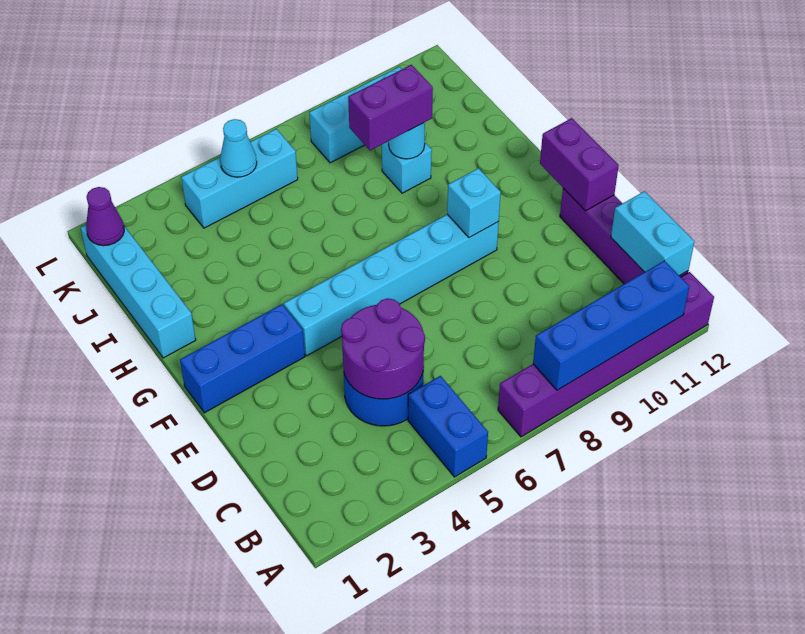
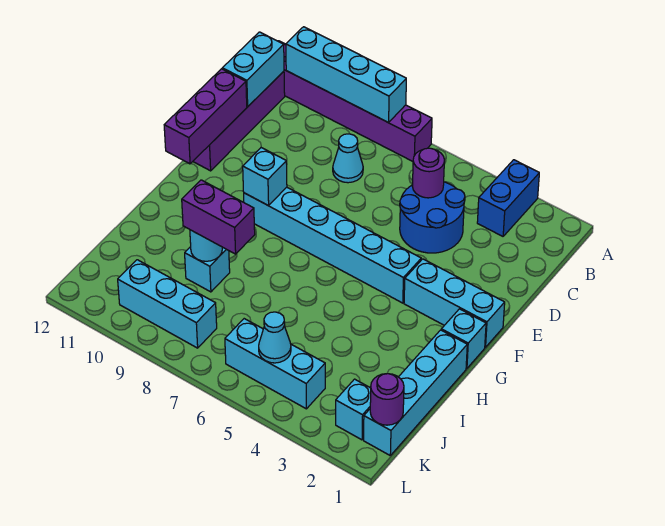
blue 1x2 brick [408,376,488,477] -> blue 1x2 brick moved to [477,160,539,236]
blue 1x4 brick [533,261,689,390] -> cyan 1x4 brick [286,27,406,122]
purple 2x2 round brick [341,298,425,399] -> purple 1x1 round brick [412,148,444,198]
none -> cyan 1x1 cone [333,134,363,183]
purple 1x2 brick [540,118,619,211] -> purple 1x3 brick [164,69,247,164]
blue 1x3 brick [180,304,305,413] -> cyan 1x3 brick [404,259,505,347]
none -> cyan 1x1 brick [441,309,486,368]
purple 1x1 cone [86,187,124,246] -> purple 1x1 round brick [370,374,404,425]
none -> cyan 1x1 brick [336,379,371,440]

